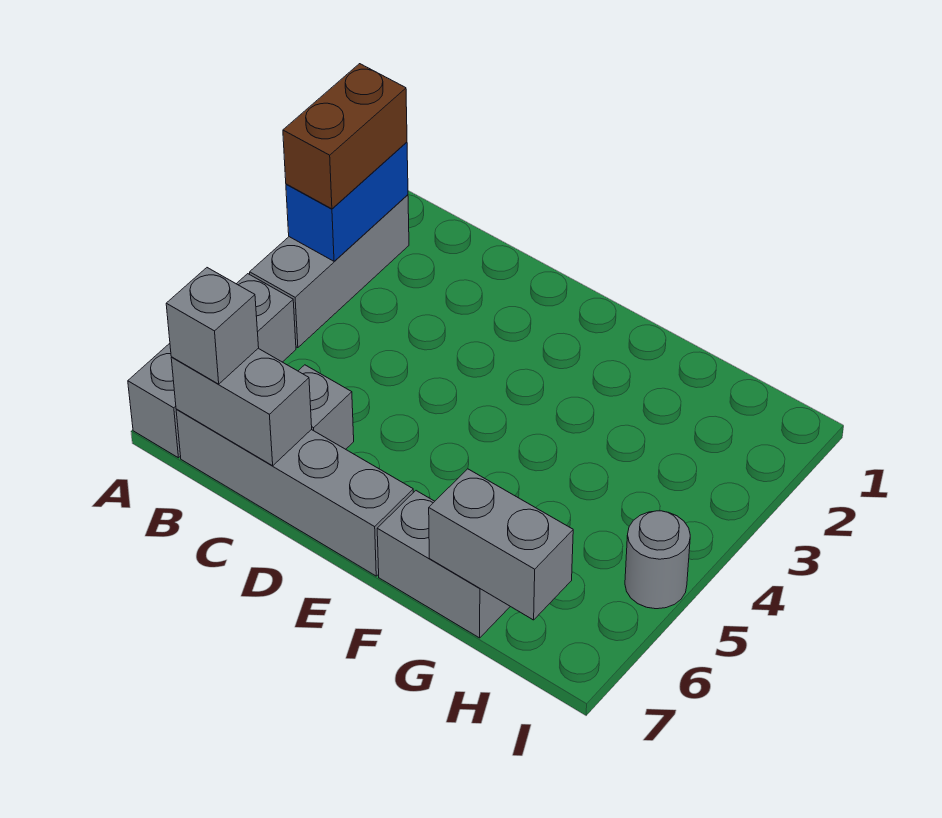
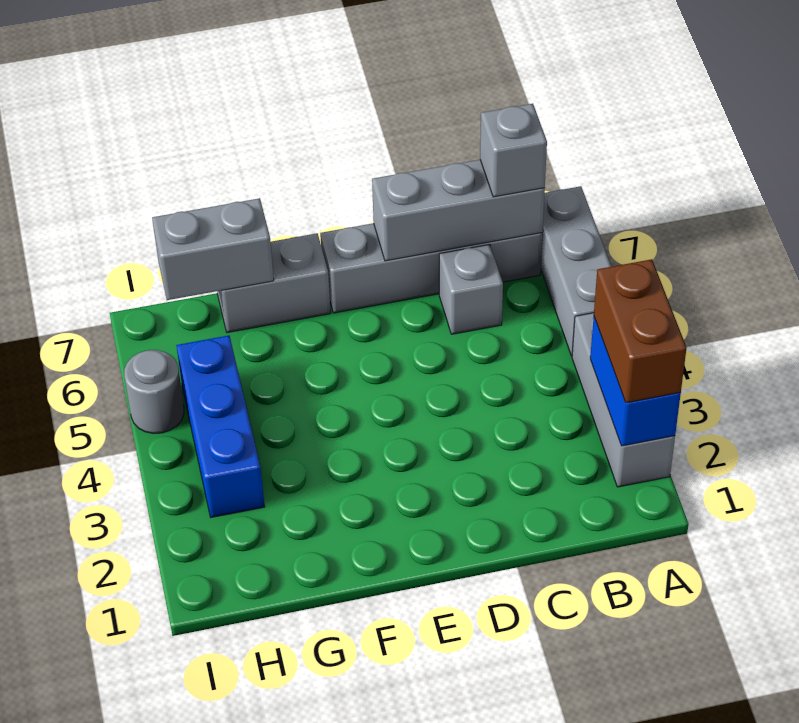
grey 1x2 brick [171,348,312,466] -> grey 1x3 brick [372,160,545,261]
none -> blue 1x3 brick [176,335,265,517]

